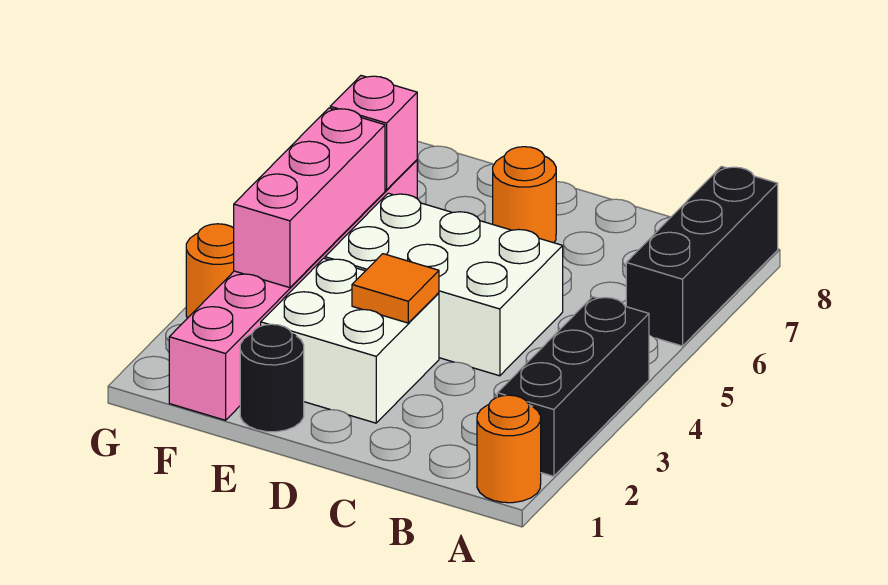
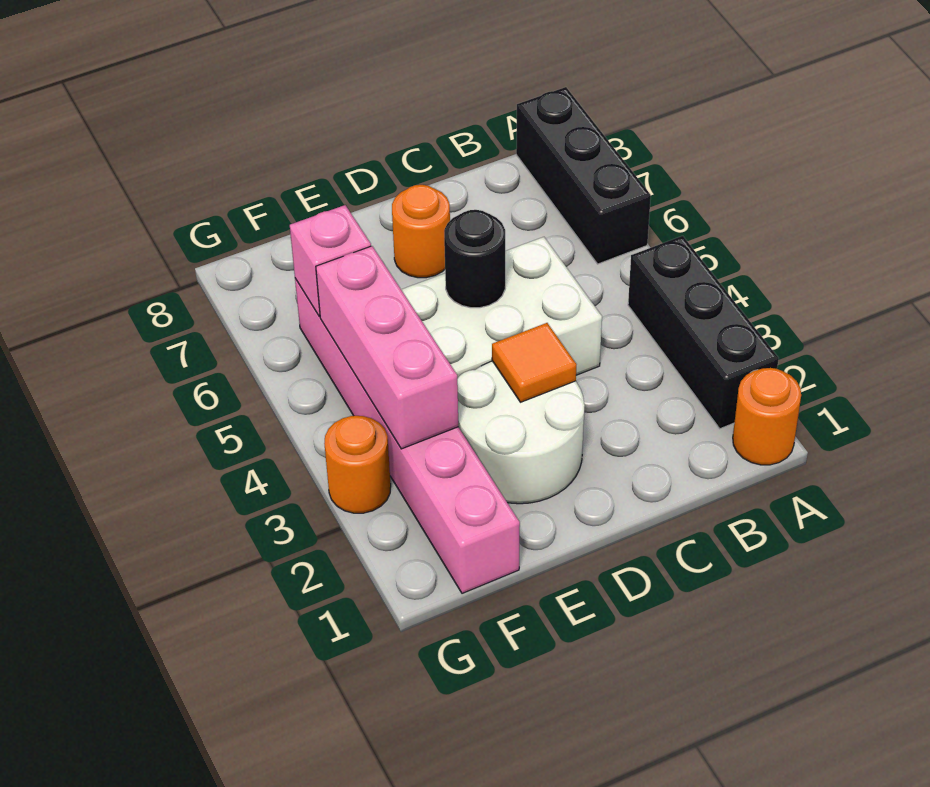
white 2x2 brick [261,258,439,423] -> white 2x2 round brick [457,361,585,504]
black 1x1 round brick [240,324,304,432] -> black 1x1 round brick moved to [444,210,505,308]

